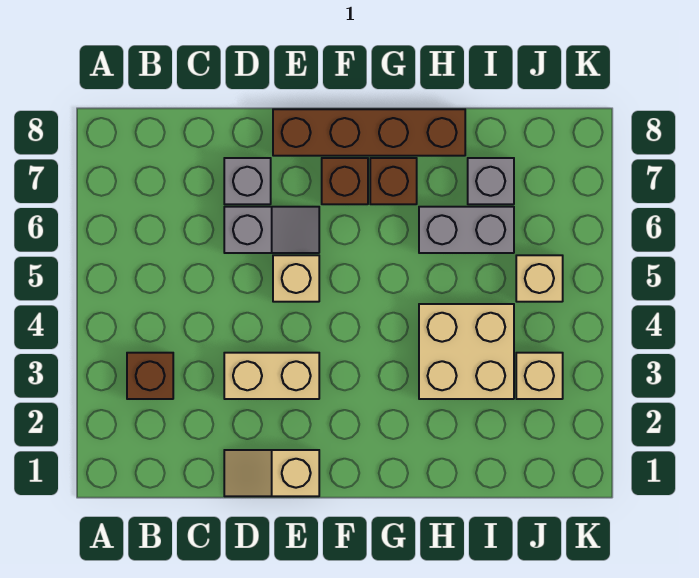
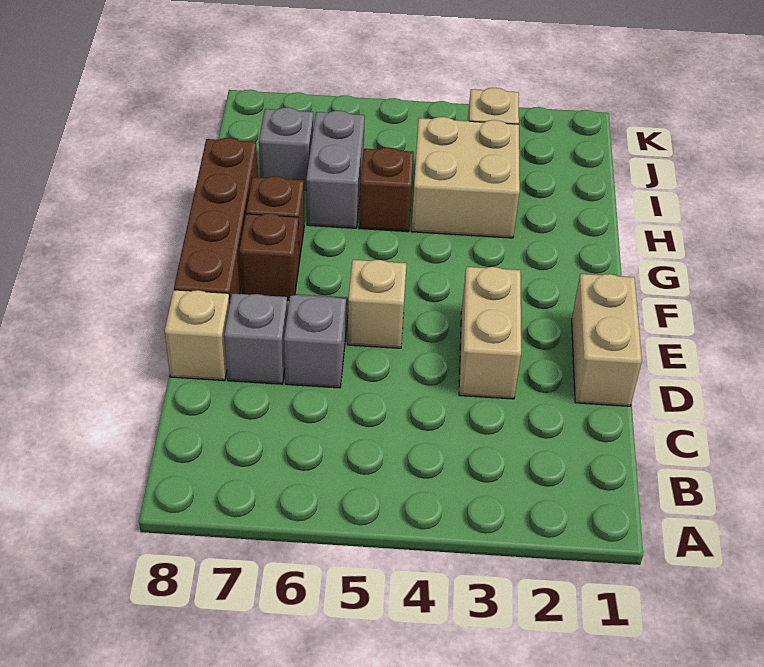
brown 1x1 brick [127,353,173,399] -> brown 1x1 brick moved to [359,147,414,232]
tan 1x2 slope [224,450,319,496] -> tan 1x2 brick [572,274,642,406]
tan 1x1 brick [516,255,563,302] -> tan 1x1 brick moved to [165,290,230,381]

